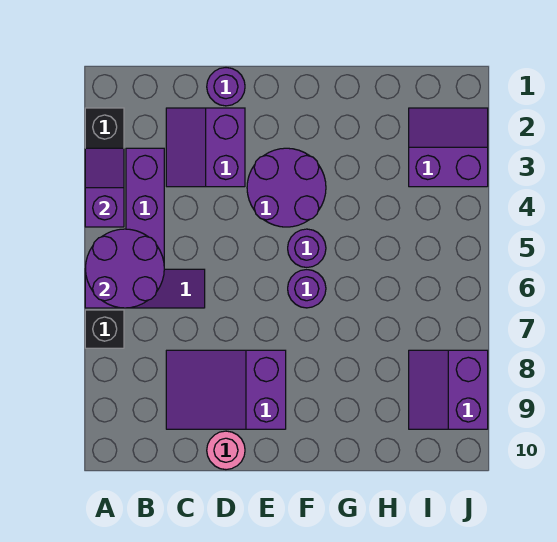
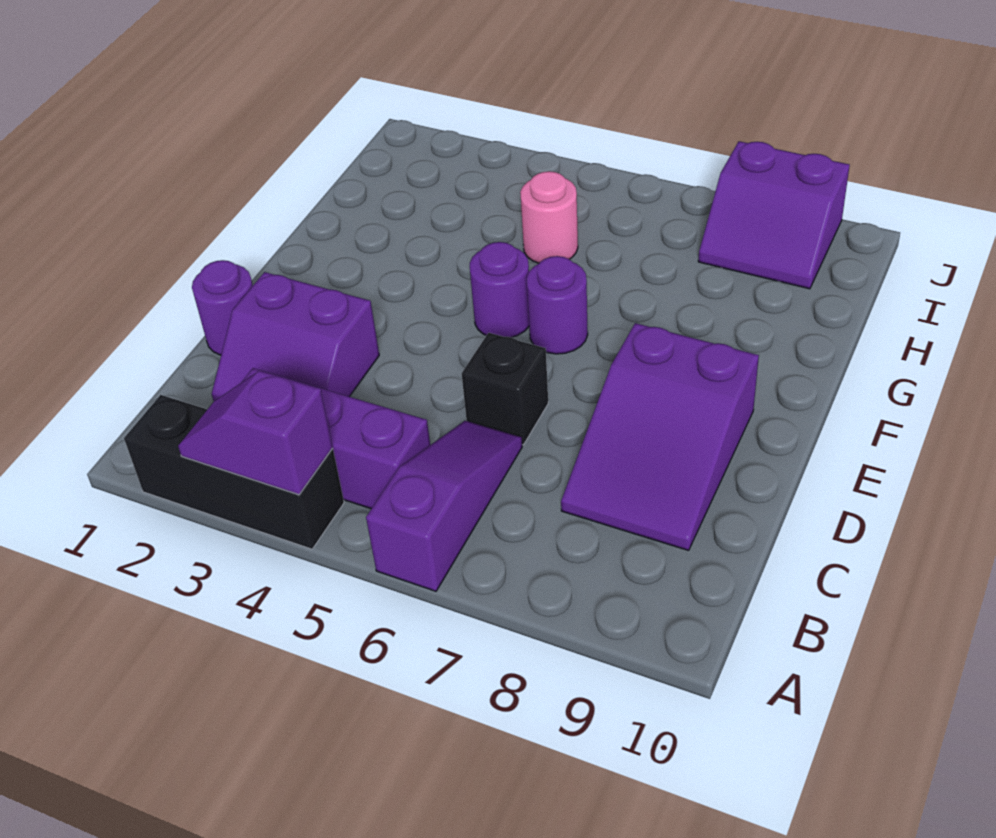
purple 2x2 round brick [86,229,164,308] -> none
black 1x1 brick [85,310,124,348] -> black 1x1 brick moved to [462,333,548,445]
pink 1x1 round brick [207,431,245,470] -> pink 1x1 round brick moved to [520,171,578,263]
purple 2x2 round brick [247,148,326,227] -> none
purple 2x2 slope [409,108,488,187] -> none

